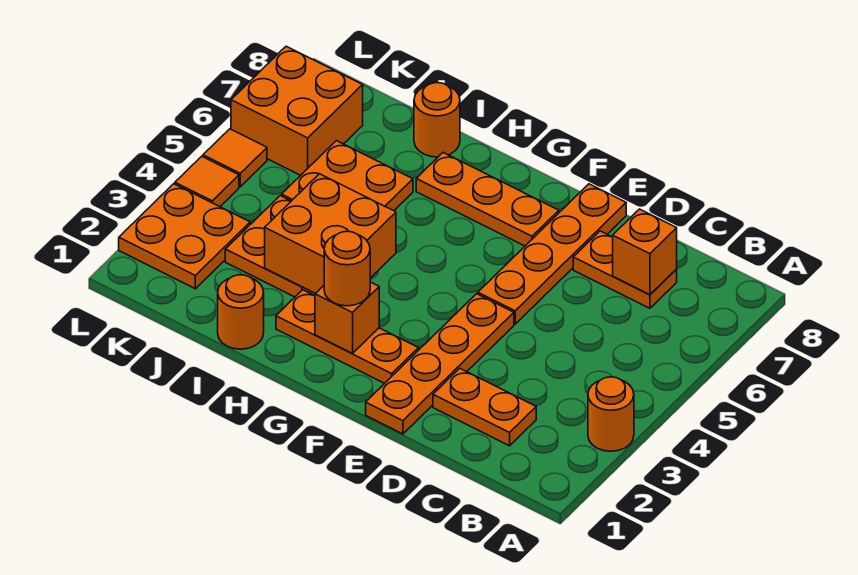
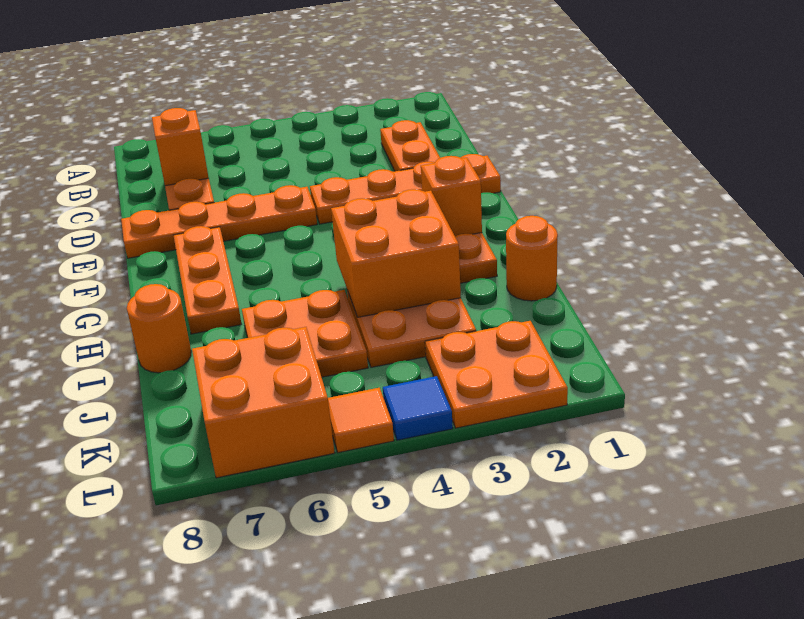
orange 1x1 round brick [588,377,634,451] -> none
orange 1x1 round brick [324,231,370,306] -> none
orange 1x1 tile [175,156,239,207] -> blue 1x1 tile [383,376,453,440]

